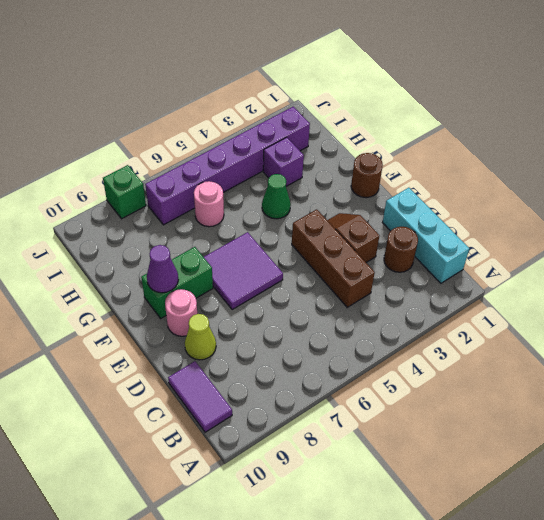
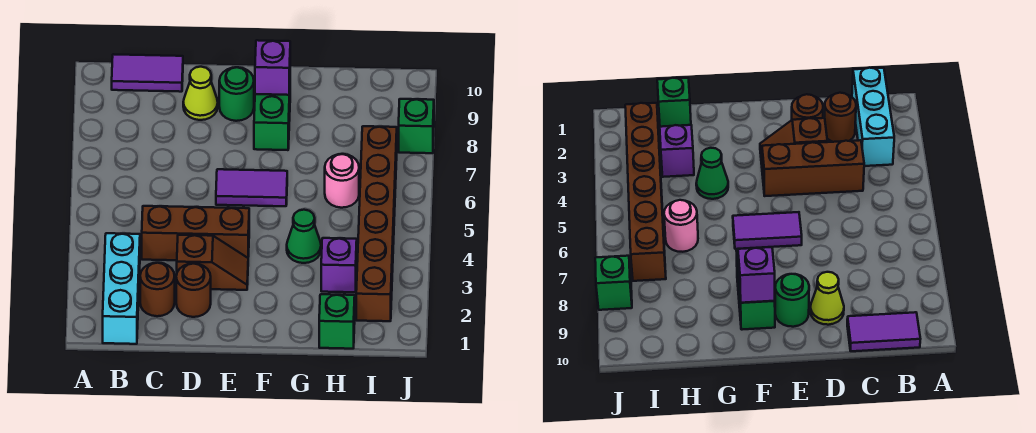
cyan 1x3 brick [383,188,469,283] -> cyan 1x3 brick turned to [103,233,140,344]
purple 2x2 tile [204,232,283,310] -> purple 1x2 tile [216,169,287,206]
pink 1x1 round brick [165,289,197,336] -> green 1x1 round brick [219,67,254,121]
brown 1x1 round brick [351,153,383,198] -> brown 1x1 round brick moved to [176,263,211,317]
purple 1x1 cone [147,245,178,293] -> purple 1x1 brick [255,40,290,95]
none -> green 1x1 brick [319,294,355,349]
purple 1x6 brick [145,107,310,225] -> brown 1x6 brick [356,126,397,321]

